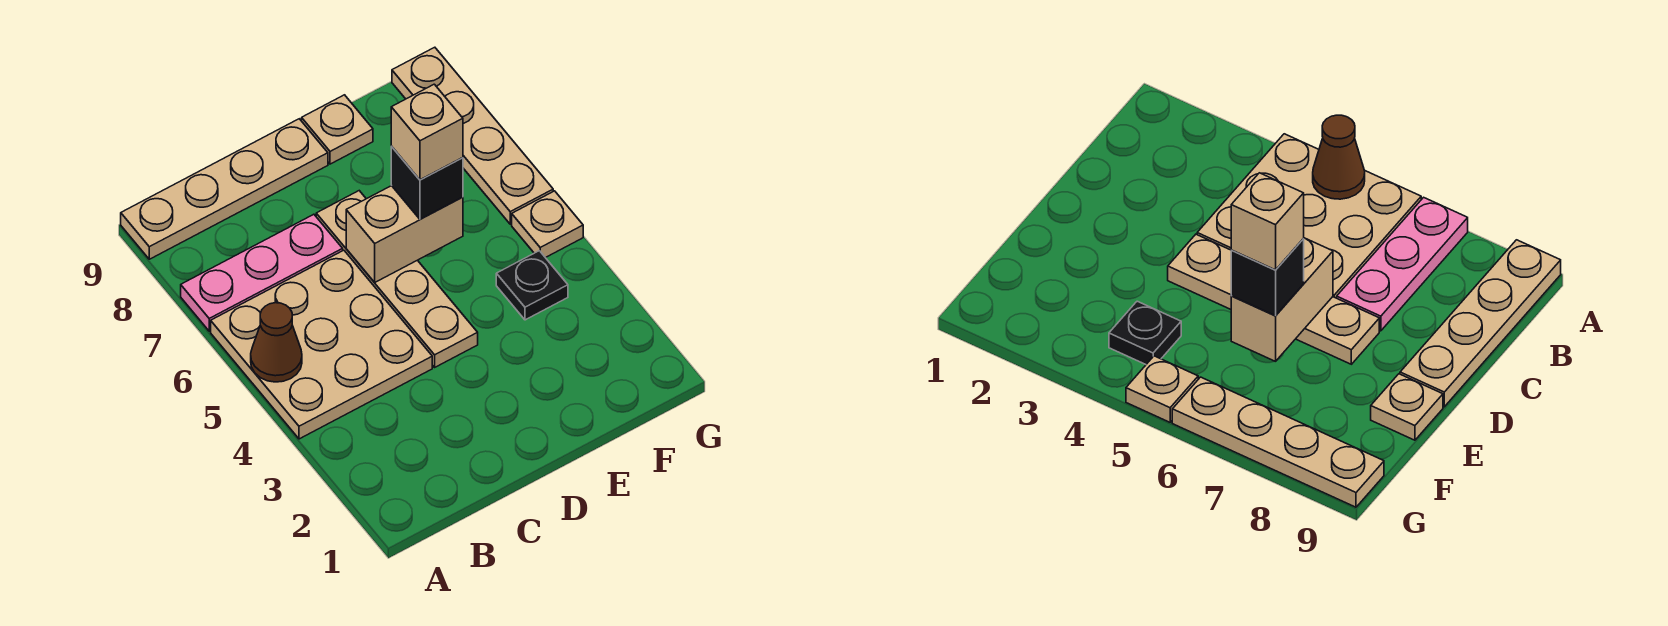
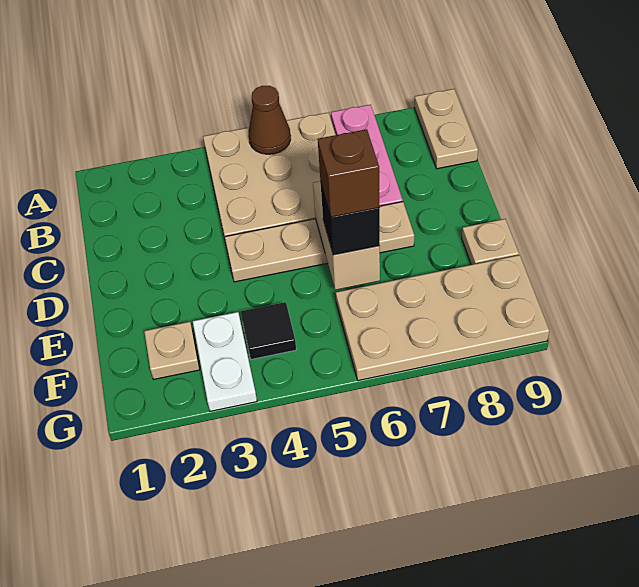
tan 1x4 plate [121,119,328,259] -> tan 1x2 plate [414,89,478,169]
tan 1x1 brick [391,84,463,180] -> brown 1x1 brick [318,129,379,217]
none -> white 1x2 plate [193,312,257,411]
black 1x1 plate [496,251,568,320] -> black 1x1 tile [241,302,296,359]
tan 1x1 plate [512,191,583,258] -> tan 1x1 plate moved to [144,322,200,379]
tan 1x4 plate [392,47,553,224] -> tan 2x4 plate [336,255,549,381]

